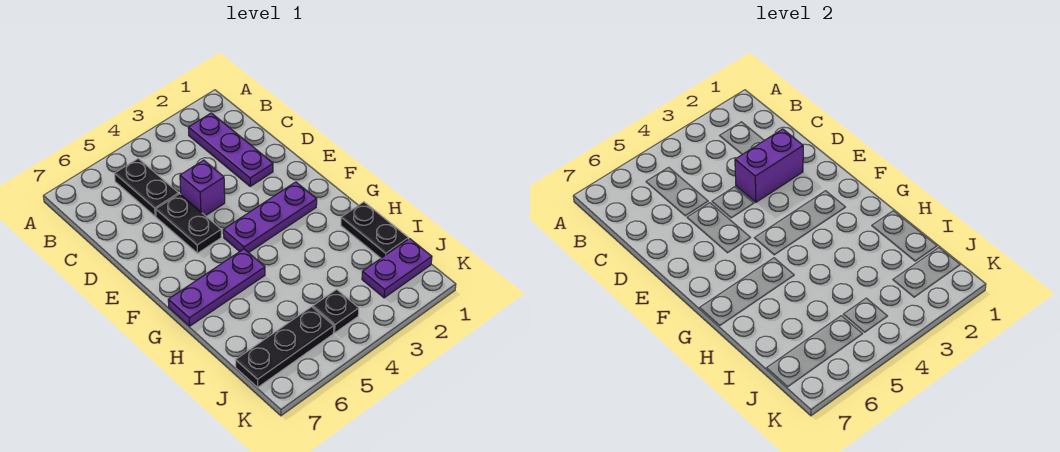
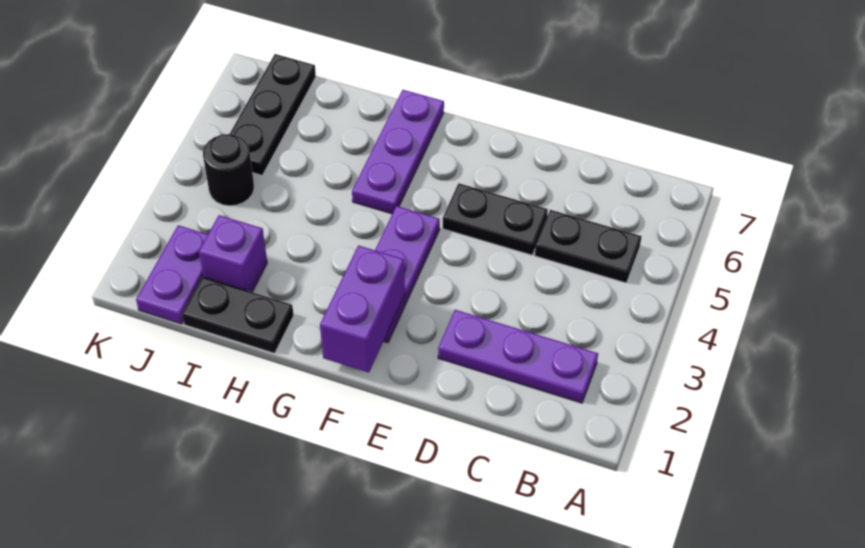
purple 1x2 brick [735,129,803,202] -> purple 1x2 brick moved to [320,245,405,373]
purple 1x1 brick [180,160,225,216] -> purple 1x1 brick moved to [199,215,267,292]
black 1x1 plate [313,289,359,333] -> black 1x1 round brick [203,134,254,206]

